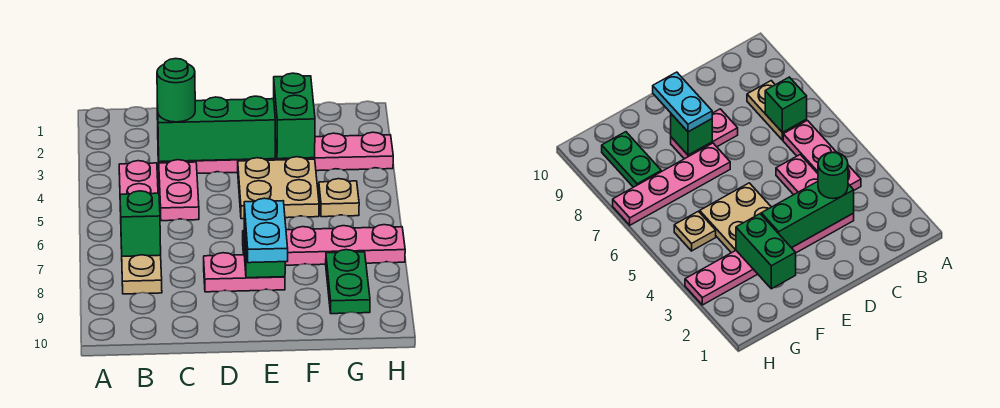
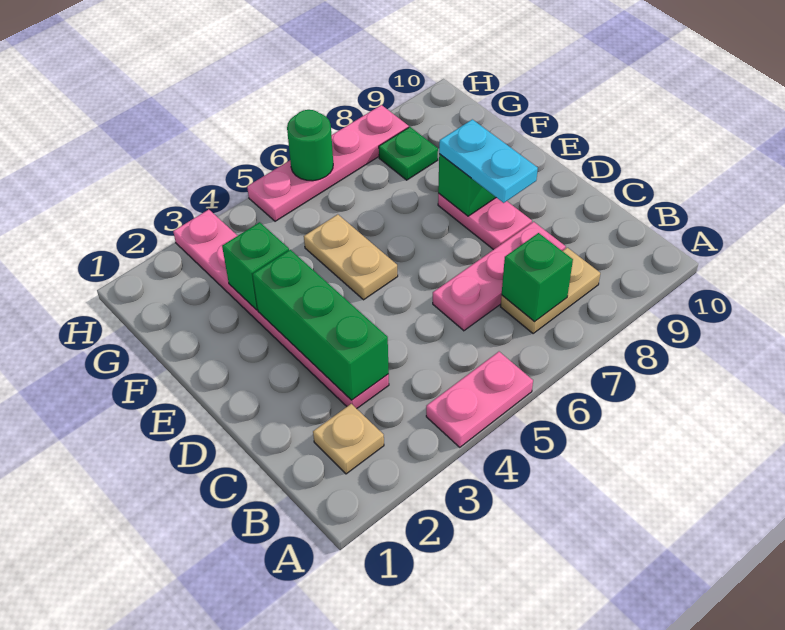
pink 1x3 plate [119,161,158,210] -> pink 1x3 plate moved to [433,222,566,331]
green 1x1 round brick [157,59,195,122] -> green 1x1 round brick moved to [287,110,333,181]
pink 1x2 plate [159,160,199,221] -> pink 1x2 plate moved to [426,352,533,447]
tan 2x2 plate [238,157,319,219] -> tan 1x2 plate [304,214,398,300]
pink 1x4 plate [243,225,405,265] -> pink 1x4 plate turned to [247,105,409,221]
cyan 1x2 plate [244,198,288,263] -> cyan 1x2 plate turned to [439,119,538,203]
green 1x2 brick [274,73,315,159] -> green 1x1 brick [222,222,289,310]
tan 1x1 plate [319,179,359,217] -> tan 1x1 plate moved to [313,404,384,474]
green 1x2 plate [326,250,370,314] -> green 1x1 plate [379,127,438,180]

